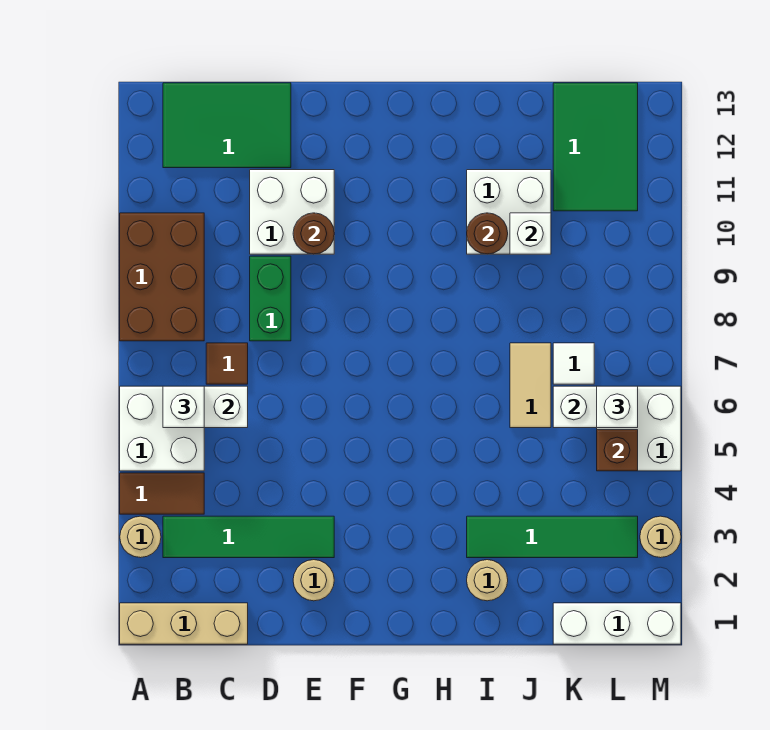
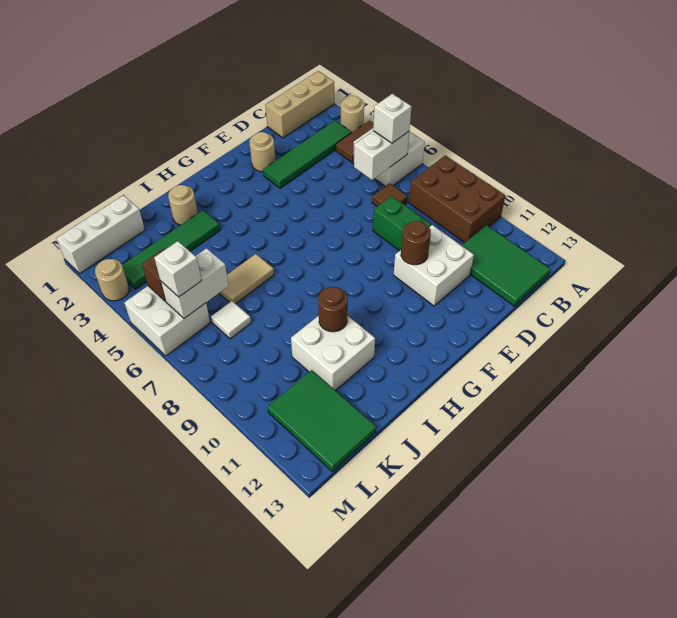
green 2x3 tile [163,83,291,168] -> green 2x3 tile turned to [461,225,550,306]
tan 1x2 tile [510,343,551,428] -> tan 1x2 tile turned to [219,254,274,304]
white 1x1 brick [510,213,551,254] -> none

